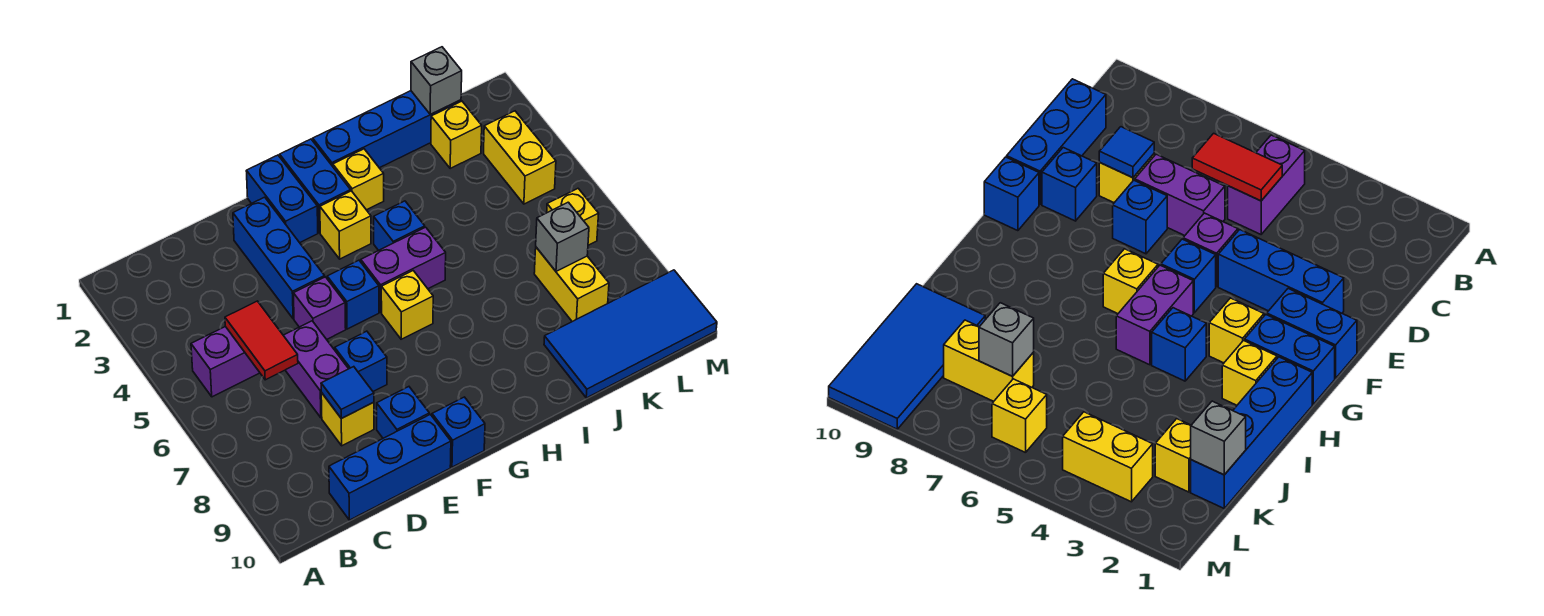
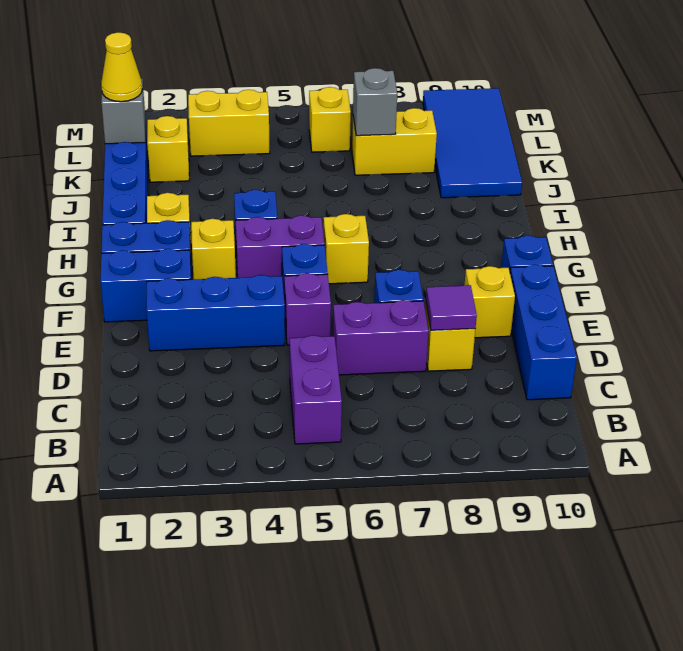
red 1x2 tile [225,301,298,380] -> none
blue 1x1 tile [321,367,374,418] -> purple 1x1 tile [426,285,477,330]
blue 1x1 brick [377,387,429,438] -> yellow 1x1 brick [464,266,515,338]
purple 1x2 brick [361,227,446,312] -> purple 1x2 brick turned to [236,215,324,278]
none -> yellow 1x1 cone [101,32,142,102]

